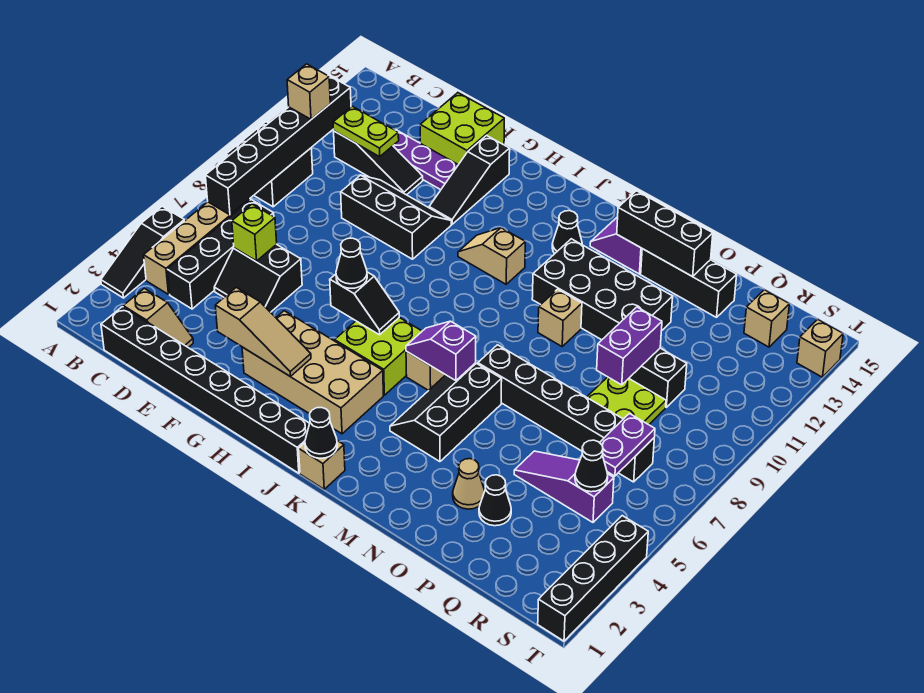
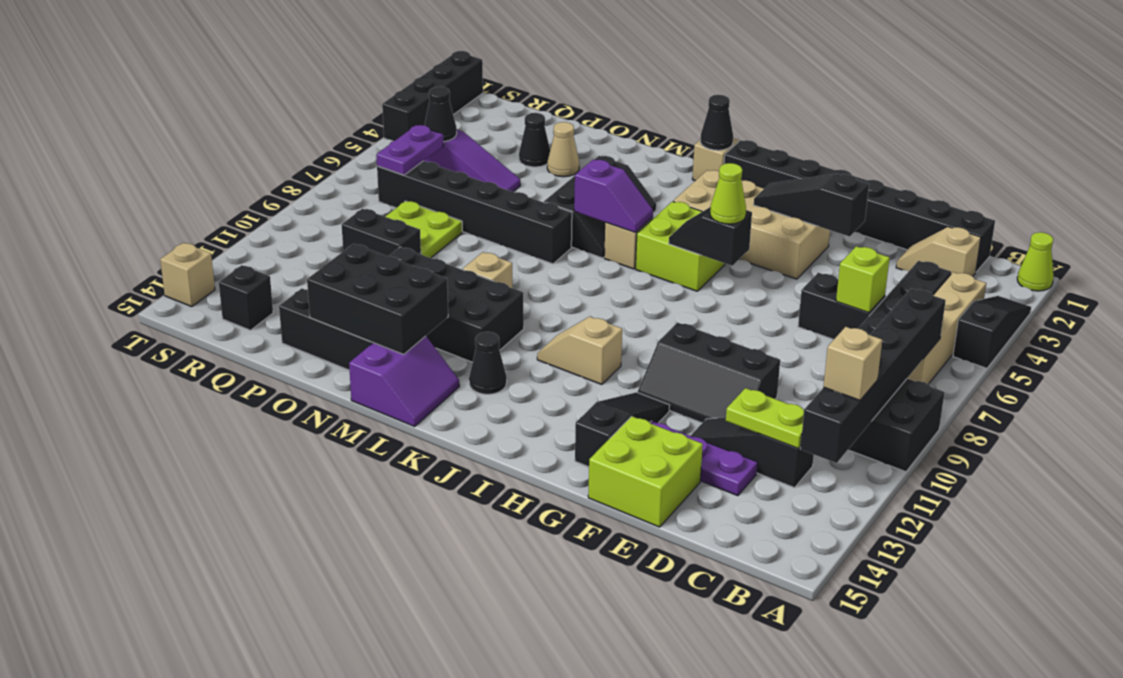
none -> lime 1x1 cone [1017,232,1054,291]
tan 1x3 slope [215,287,311,376] -> black 1x3 slope [754,174,869,237]
black 1x1 cone [336,238,367,288] -> lime 1x1 cone [710,163,746,224]
tan 1x2 slope [458,228,525,284] -> tan 1x2 slope turned to [537,317,622,384]
black 1x3 brick [617,191,713,277] -> black 2x3 brick [307,244,448,354]
purple 1x2 brick [597,307,662,385] -> none
tan 1x1 brick [744,290,789,347] -> black 1x1 brick [219,265,273,330]

